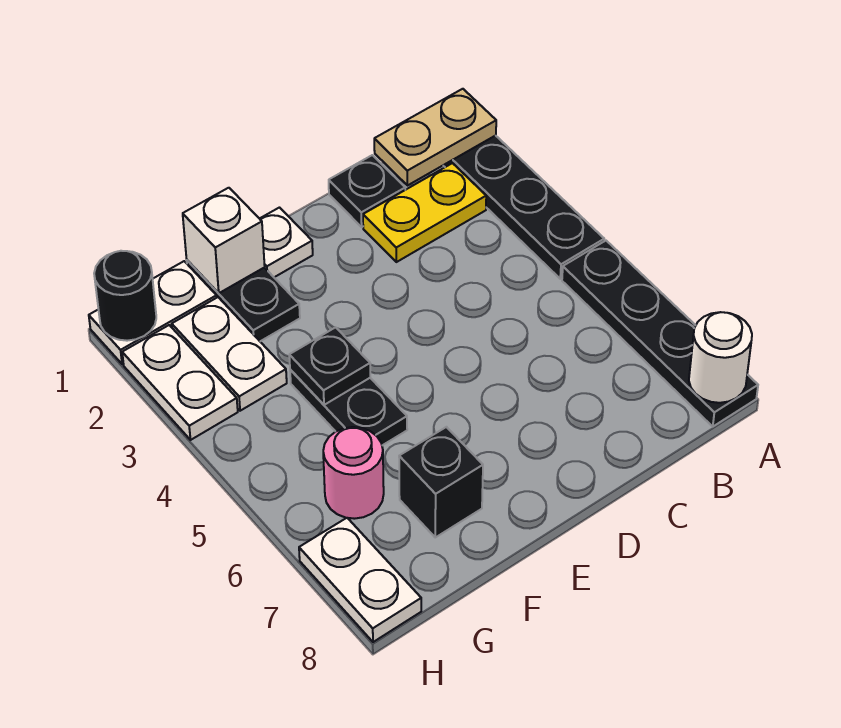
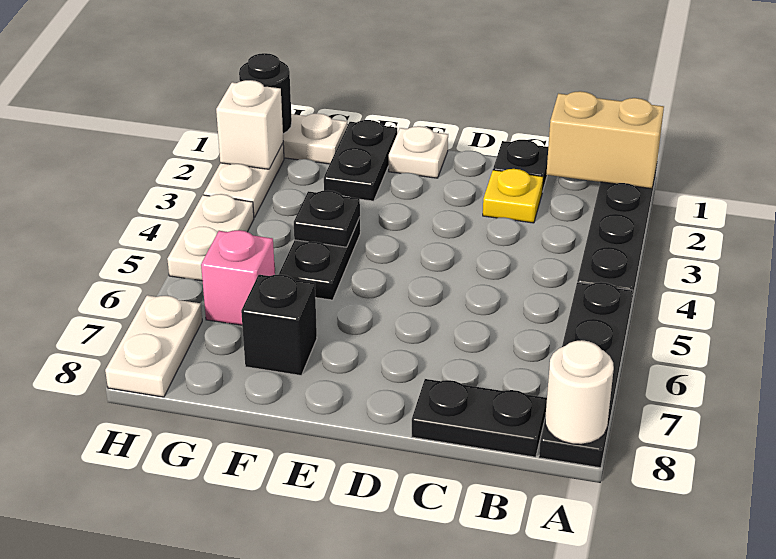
tan 1x2 plate [374,89,496,186] -> tan 1x2 brick [546,91,664,189]
yellow 1x2 plate [363,163,486,262] -> yellow 1x1 plate [483,169,543,223]
none -> black 1x2 plate [412,379,547,457]
white 1x1 brick [183,188,265,293] -> white 1x1 brick moved to [216,80,283,169]
white 1x2 plate [172,297,287,411] -> white 1x2 plate moved to [167,194,254,281]
pink 1x1 round brick [323,427,384,519] -> pink 1x1 brick [201,230,275,325]

